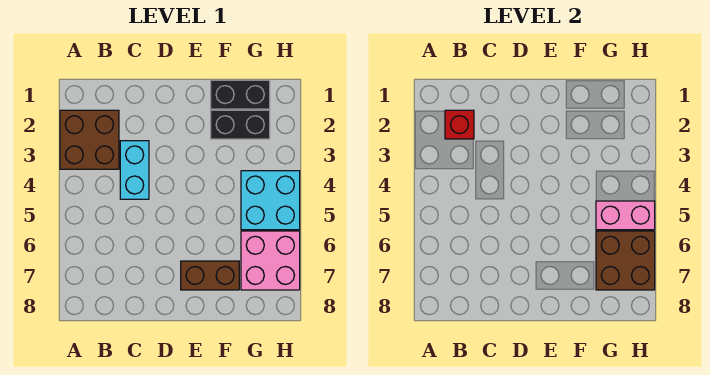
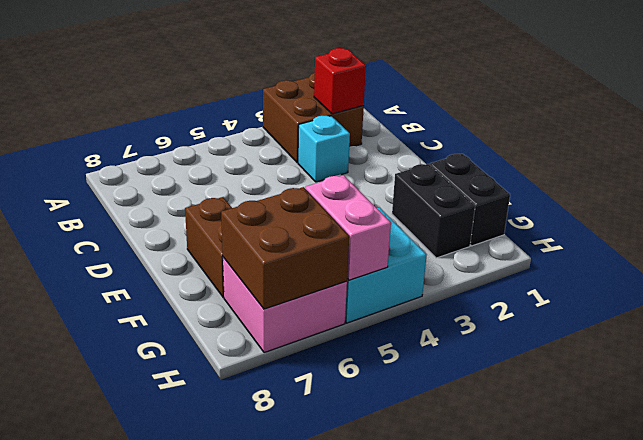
cyan 1x2 brick [120,141,149,199] -> cyan 1x1 brick [298,116,350,182]

